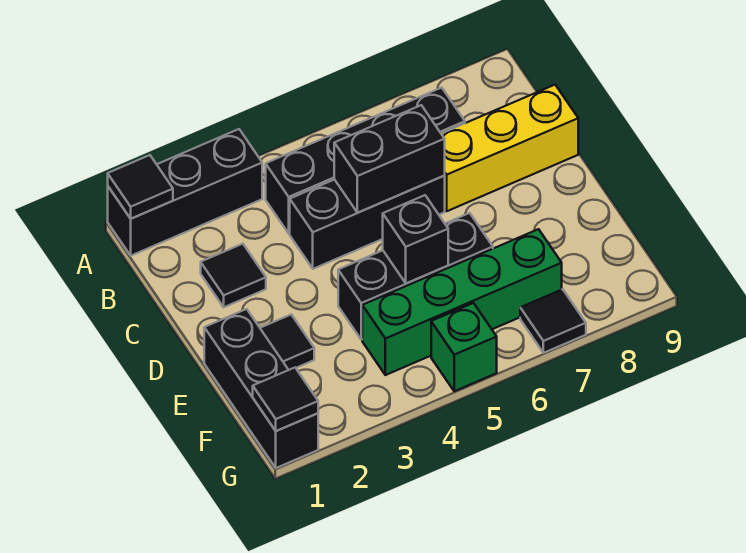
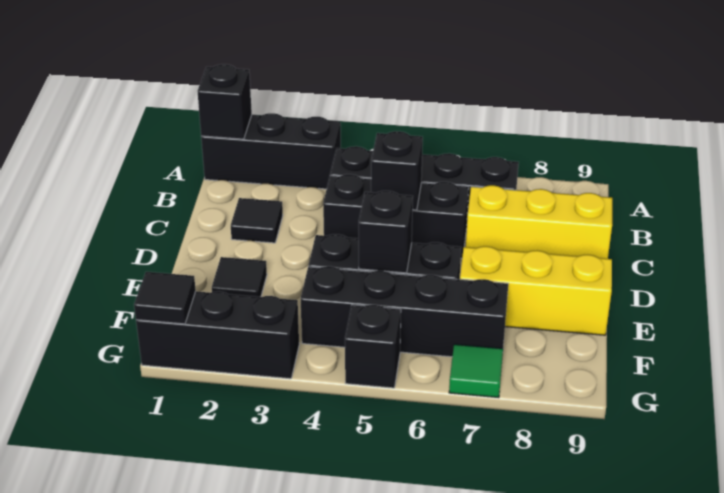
black 1x1 tile [108,155,173,219] -> black 1x1 brick [197,64,252,139]
black 1x2 brick [334,105,445,213] -> black 1x1 brick [371,131,423,210]
black 1x3 brick [204,309,318,468] -> black 1x3 brick turned to [136,291,299,379]
none -> yellow 1x3 brick [460,246,612,335]
green 1x4 brick [362,229,562,375] -> black 1x4 brick [301,266,508,357]
green 1x1 brick [431,303,497,391] -> black 1x1 brick [345,305,401,388]
black 1x1 tile [520,289,586,353] -> green 1x1 tile [449,344,503,398]

